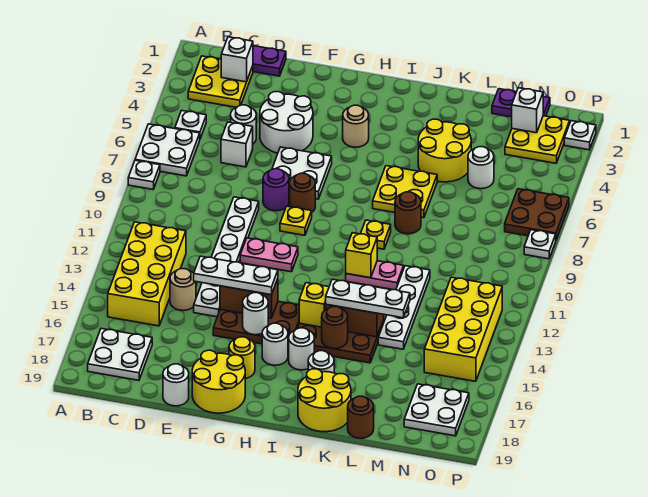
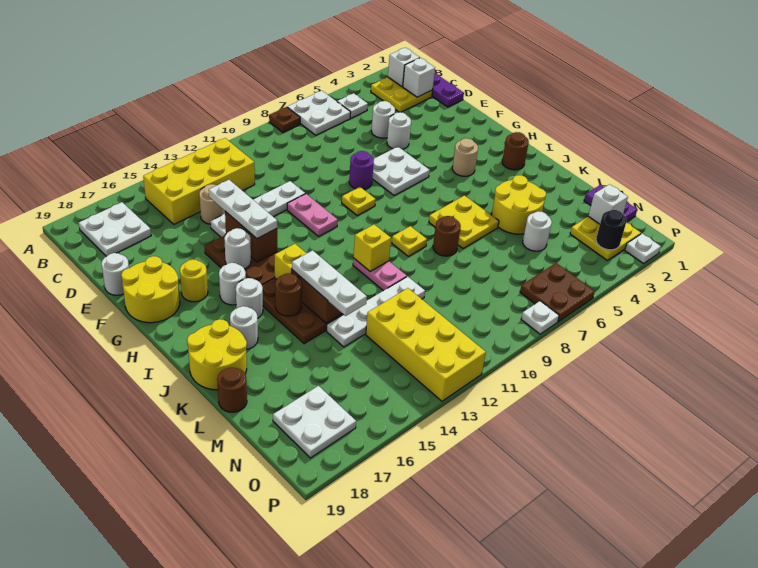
white 1x1 plate [128,160,160,189] -> brown 1x1 plate [269,107,300,133]
white 1x1 brick [221,122,253,167] -> white 1x1 brick moved to [388,48,420,87]
white 2x2 round brick [260,92,313,153] -> white 1x1 round brick [387,112,411,149]
white 1x6 plate [194,197,259,317] -> white 1x4 plate [210,181,305,237]
brown 1x1 round brick [290,173,315,212] -> brown 1x1 round brick moved to [502,132,529,170]
yellow 2x4 brick [424,277,502,381] -> yellow 2x4 brick turned to [366,288,486,401]
none -> black 1x1 round brick [596,210,627,250]

